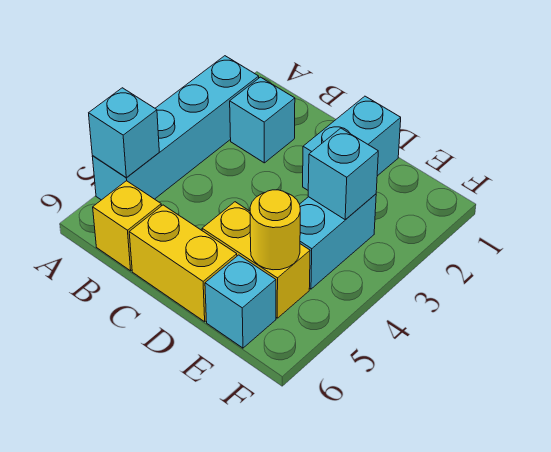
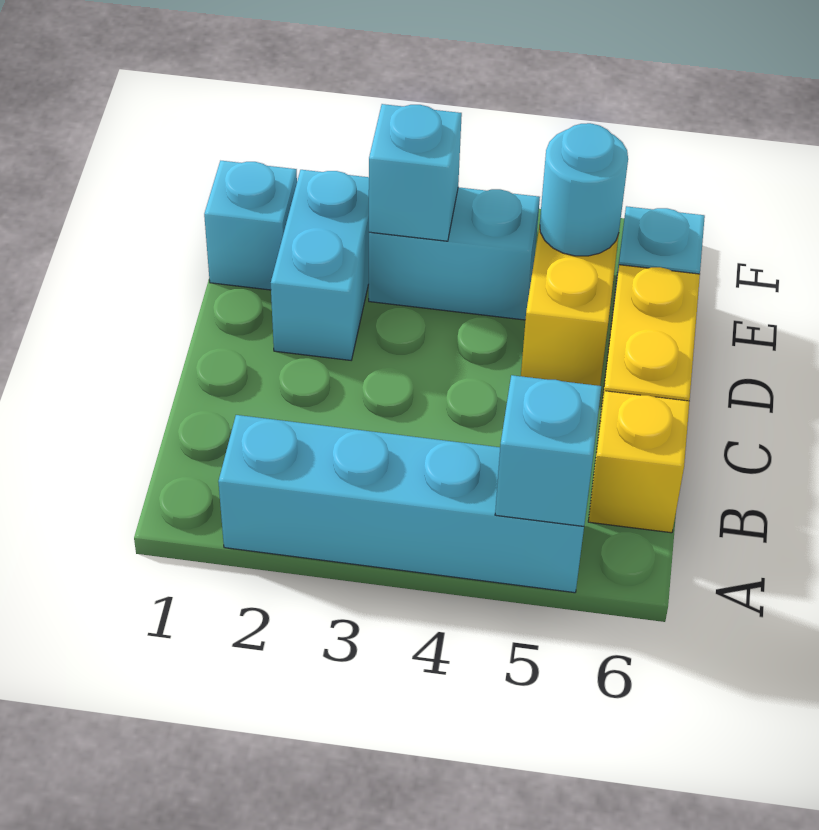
cyan 1x1 brick [230,77,295,163] -> cyan 1x1 brick moved to [204,161,297,290]
cyan 1x2 brick [303,96,401,190] -> cyan 1x2 brick turned to [271,170,369,360]
yellow 1x1 round brick [250,190,300,270] -> cyan 1x1 round brick [540,123,628,256]

